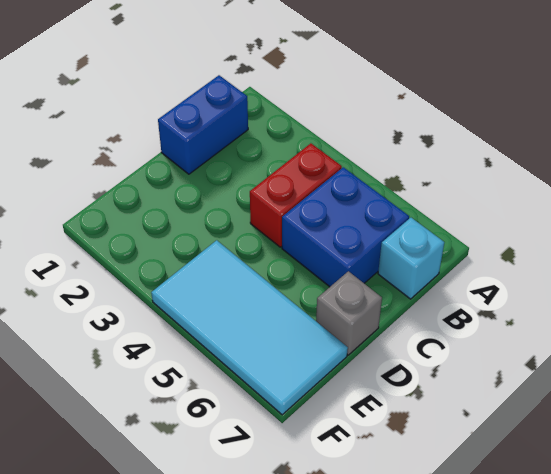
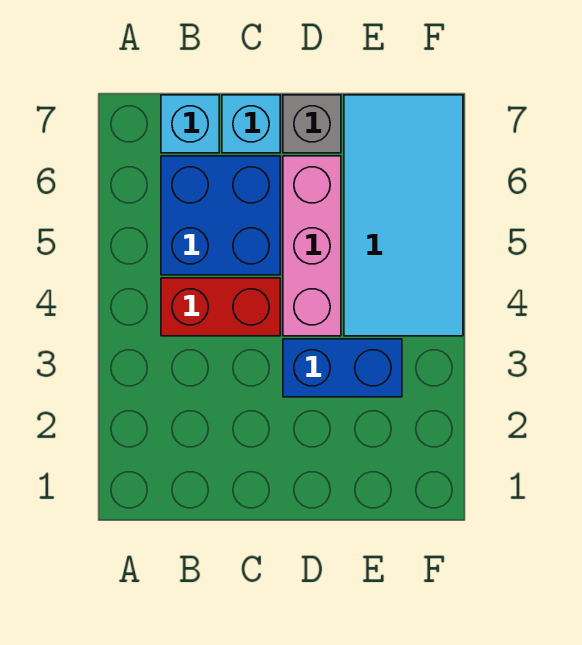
blue 1x2 brick [158,75,248,174] -> blue 1x2 brick moved to [283,339,402,397]
none -> cyan 1x1 brick [222,95,280,153]
none -> pink 1x3 brick [283,156,341,336]

